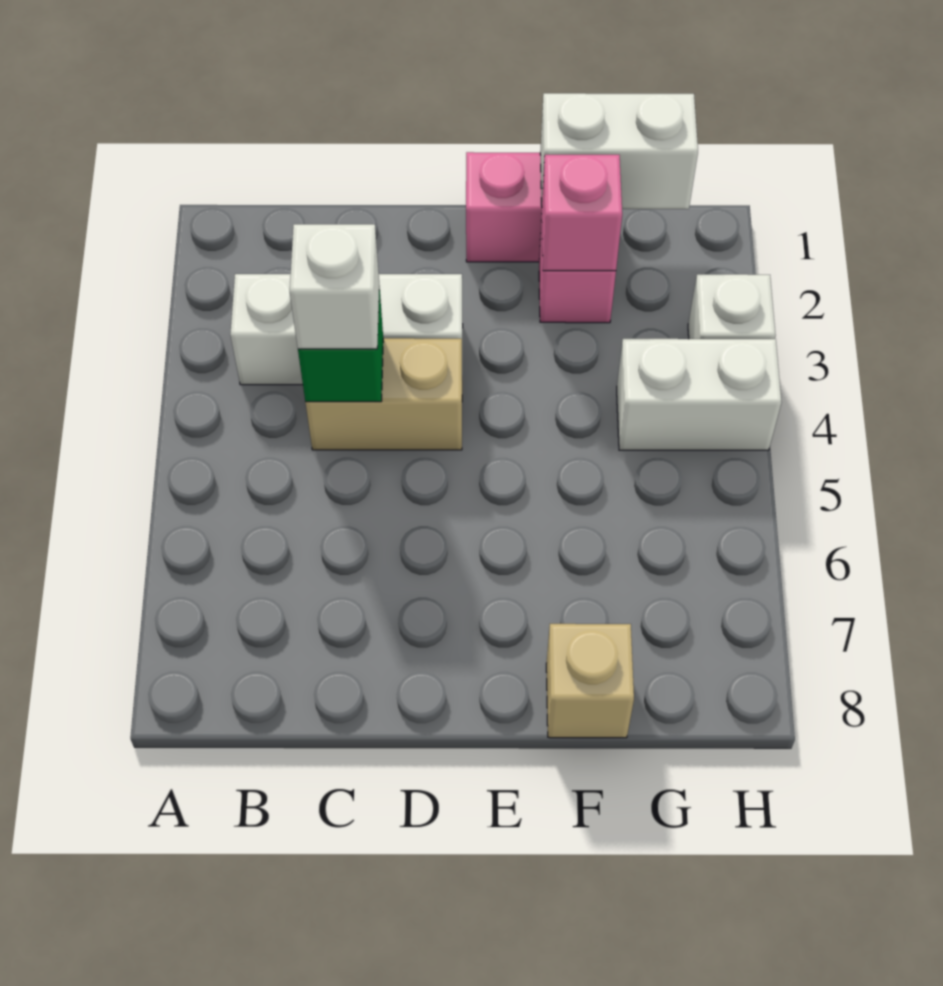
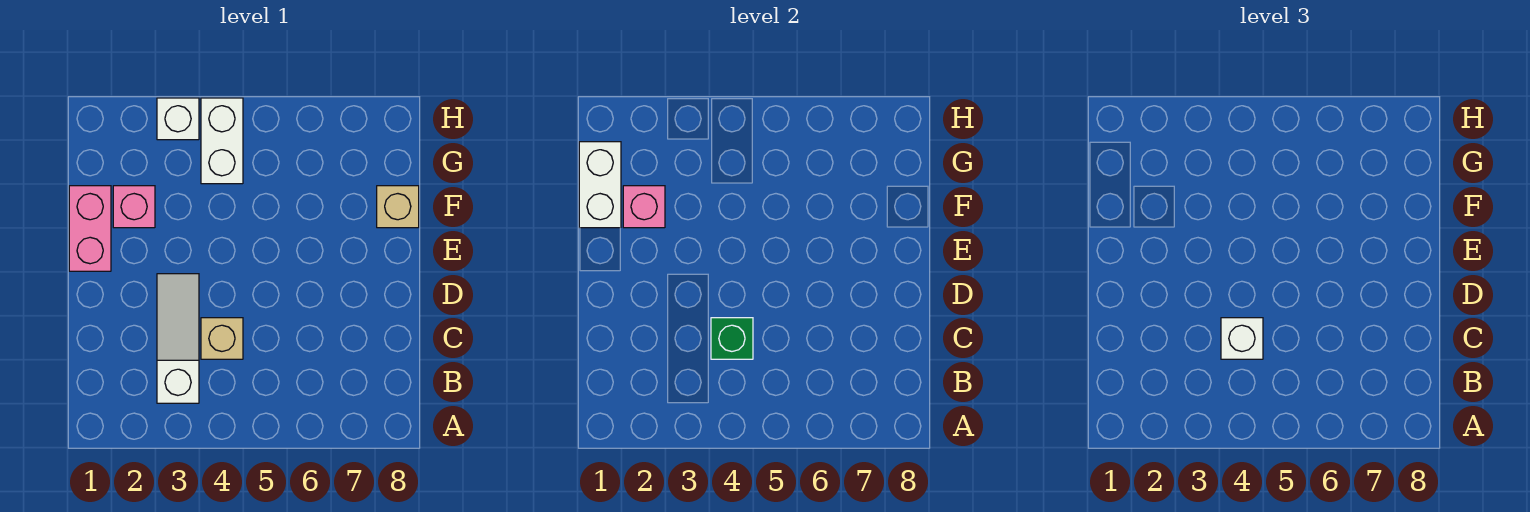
white 1x3 brick [230,274,463,385] -> white 1x3 slope [157,274,199,403]
tan 1x2 brick [305,338,462,450] -> tan 1x1 brick [201,318,243,359]

